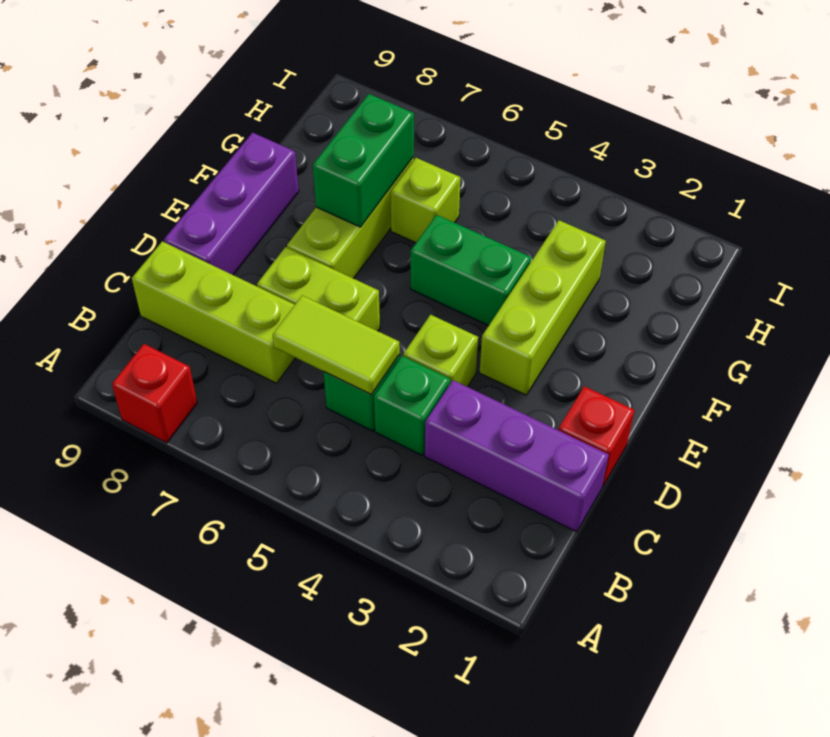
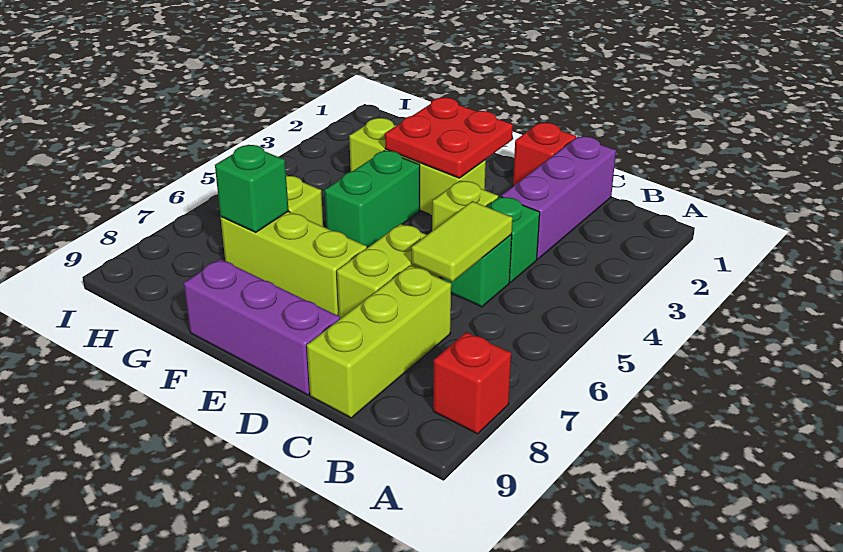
none -> red 2x2 plate [385,98,513,178]
green 1x2 brick [313,94,414,227] -> green 1x1 brick [215,145,289,232]

